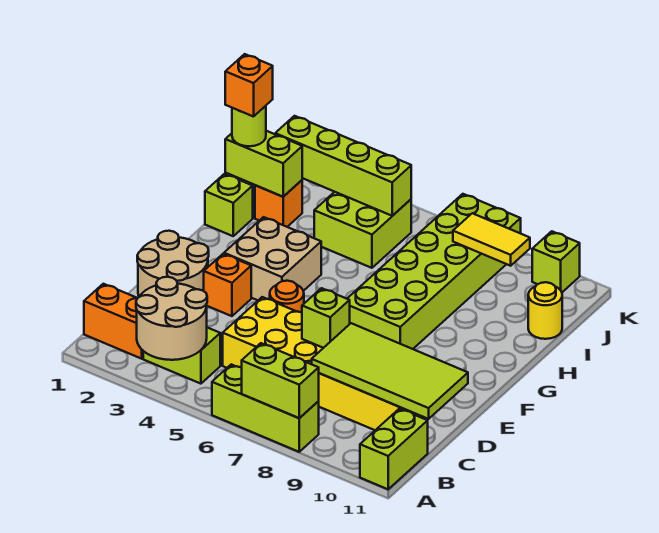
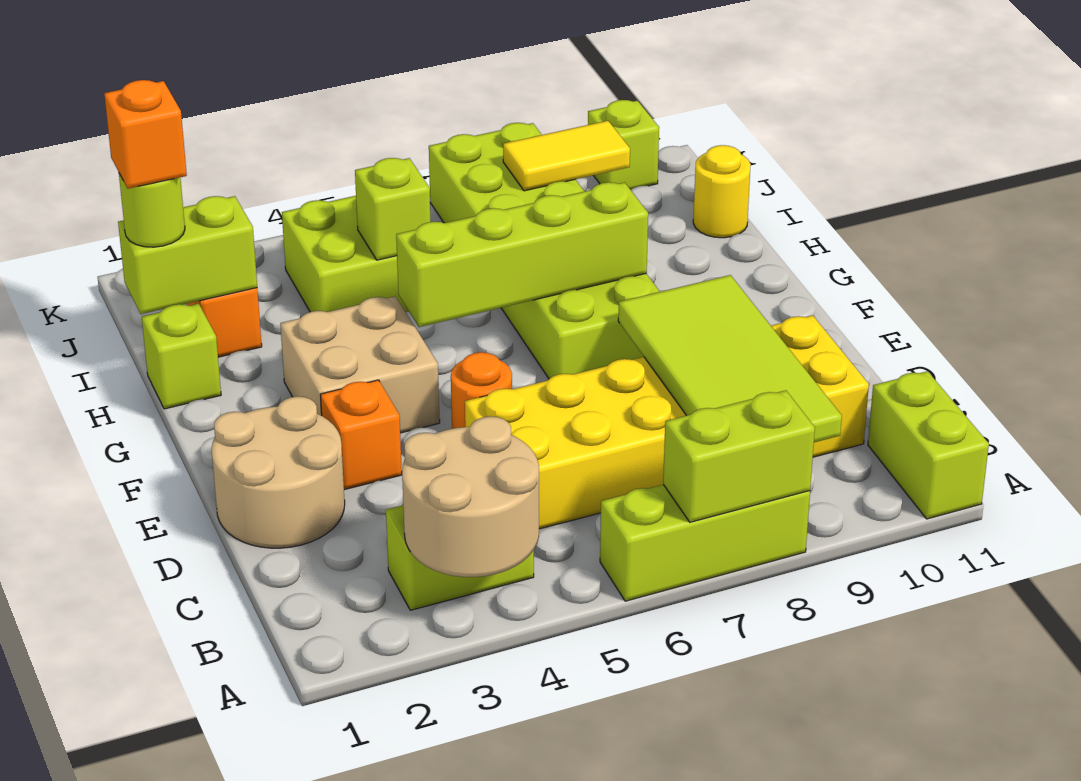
orange 1x2 brick [84,284,143,359] -> none
lime 2x4 tile [312,323,468,419] -> lime 2x4 tile turned to [618,275,842,442]
lime 1x1 brick [302,288,350,348] -> lime 1x1 brick moved to [355,158,430,260]
lime 1x4 brick [275,116,411,216] -> lime 1x4 brick moved to [396,182,648,327]

